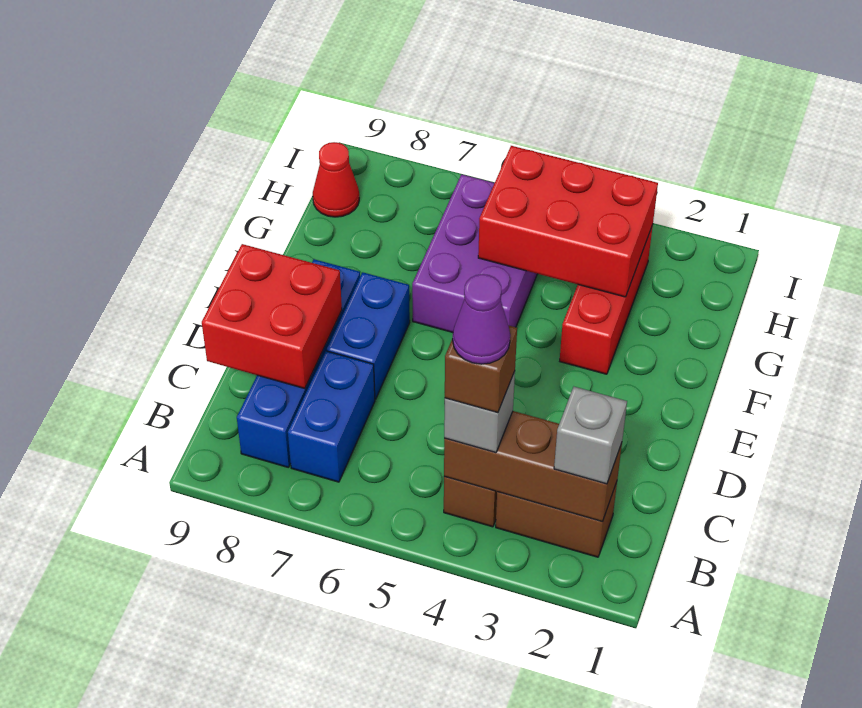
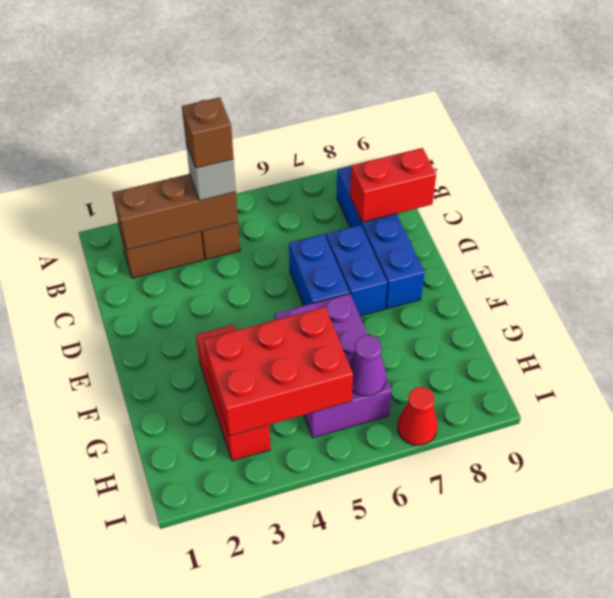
grey 1x1 brick [554,387,627,484] -> none
purple 1x1 cone [453,274,510,364] -> purple 1x1 cone moved to [349,335,386,396]
blue 1x2 brick [288,351,375,482] -> blue 1x2 brick moved to [289,234,349,306]
red 2x2 brick [202,244,342,389] -> red 1x2 brick [350,148,436,222]
red 1x1 cone [313,142,359,217] -> red 1x1 cone moved to [397,387,438,446]

